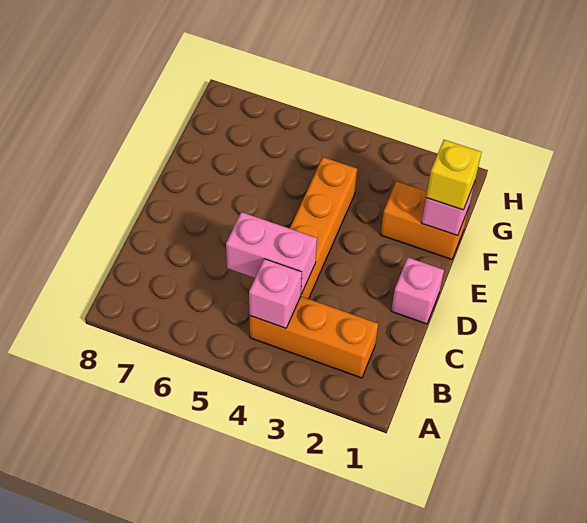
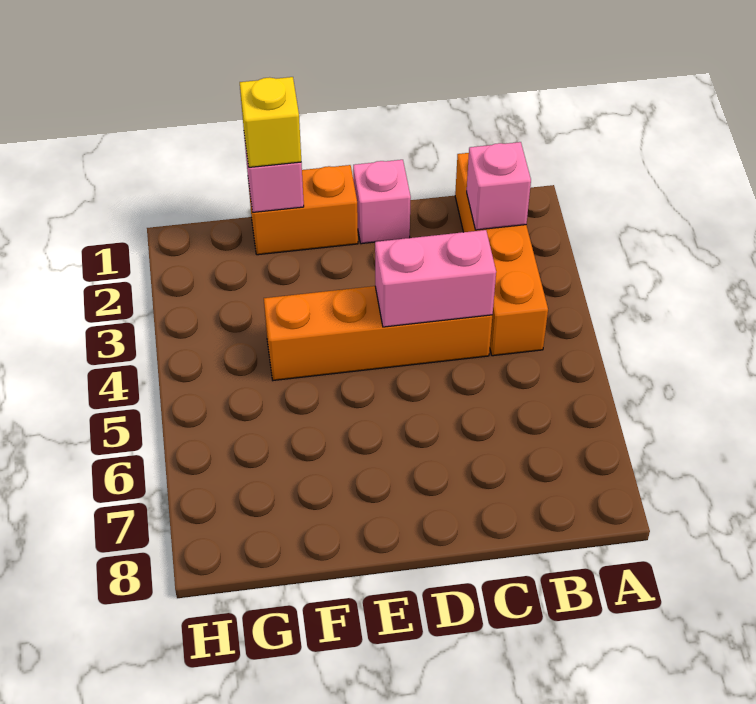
orange 1x3 brick [249,297,378,378] -> orange 1x4 brick [455,153,548,356]
pink 1x1 brick [249,259,302,328] -> pink 1x1 brick moved to [467,142,531,230]
pink 1x2 brick [226,212,317,294] -> pink 1x2 brick turned to [375,230,496,327]
orange 1x2 brick [381,182,469,259] -> orange 1x2 brick turned to [248,165,358,255]

